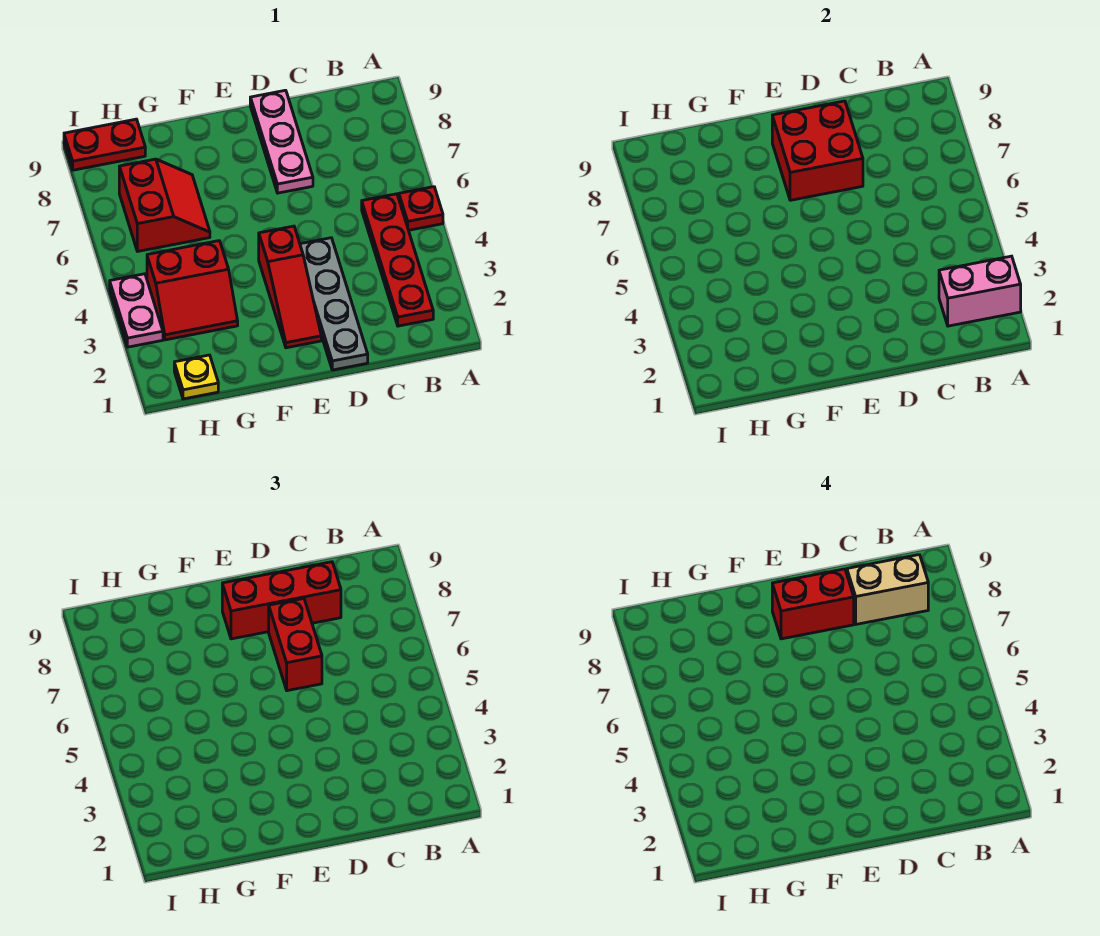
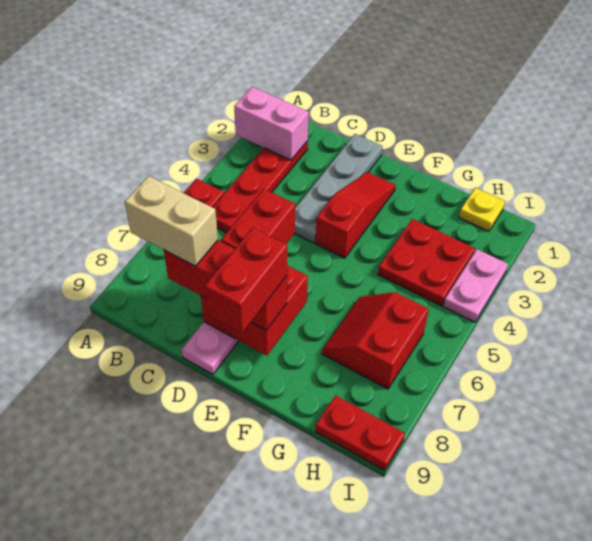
red 1x2 brick [772,569,854,639] -> red 1x2 brick turned to [205,228,287,333]
red 2x2 slope [147,241,238,340] -> red 2x2 plate [378,219,475,306]

